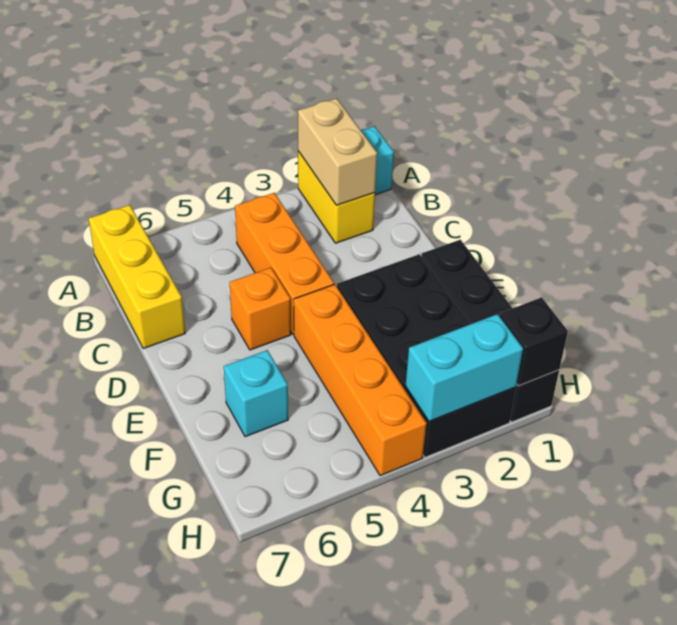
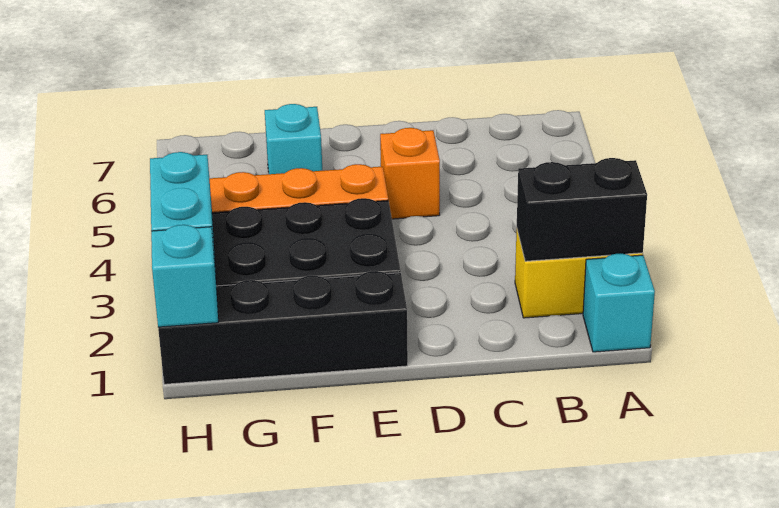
tan 1x2 brick [298,98,377,205] -> black 1x2 brick [517,158,647,261]
yellow 1x3 brick [89,205,185,348] -> none
orange 1x3 brick [235,193,334,334] -> none
black 1x1 brick [499,297,568,386] -> cyan 1x1 brick [151,225,218,327]

